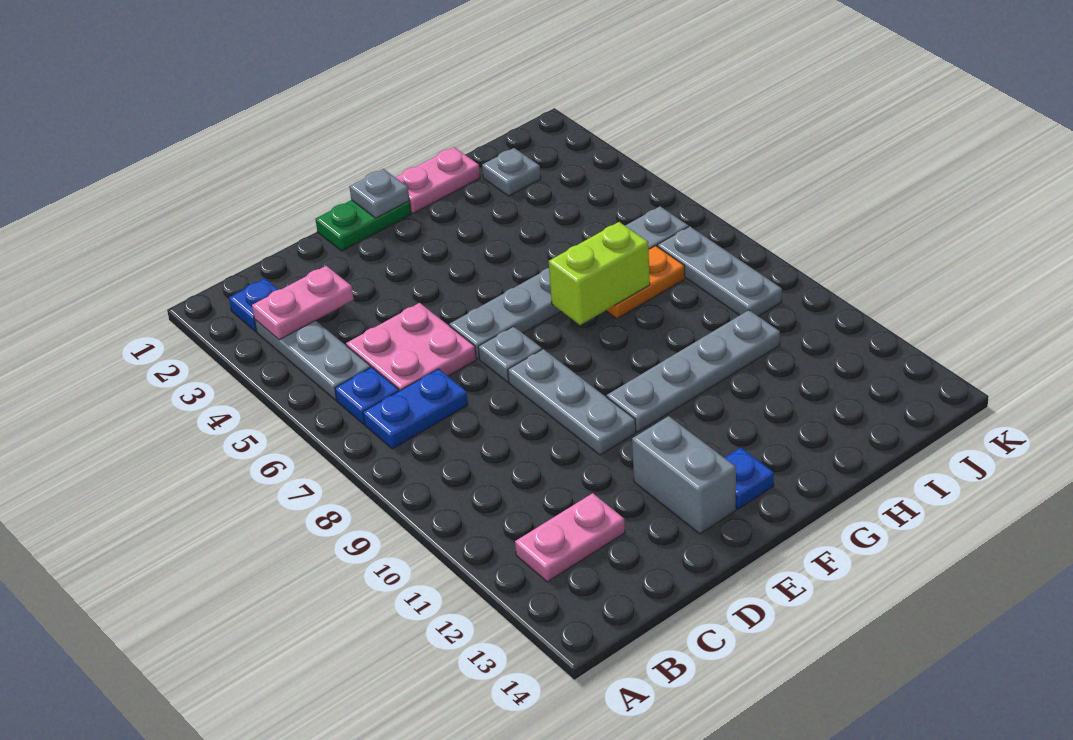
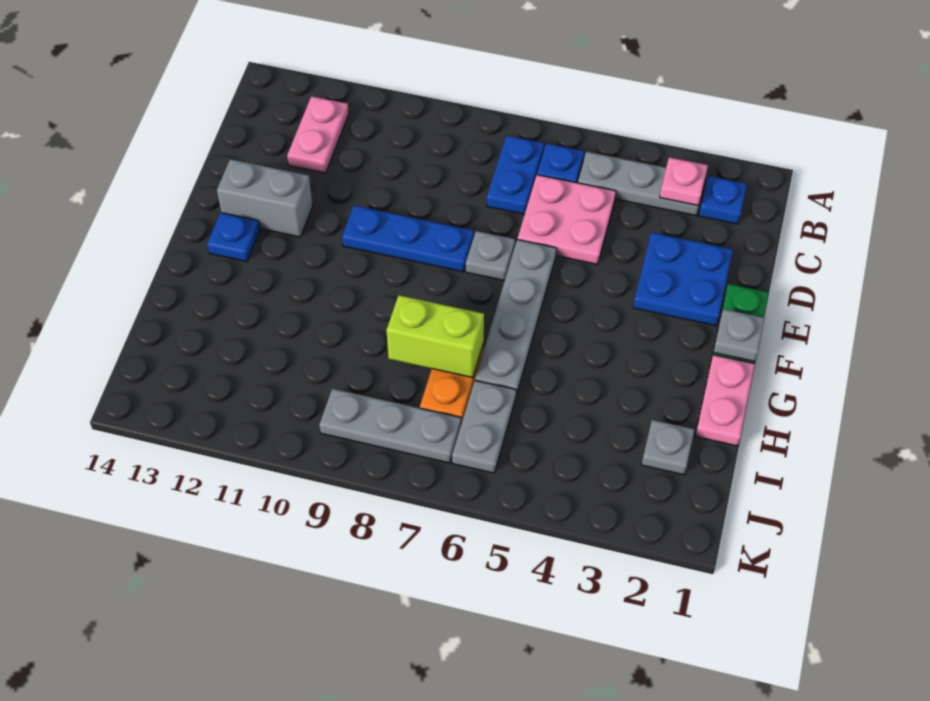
pink 1x2 plate [252,266,354,340] -> pink 1x1 plate [660,157,708,206]
none -> blue 2x2 plate [633,232,733,326]
grey 1x3 plate [508,349,636,455] -> blue 1x3 plate [342,205,474,272]
grey 1x4 plate [607,310,780,432] -> none
lime 1x2 brick [549,222,650,325] -> lime 1x2 brick turned to [386,295,484,378]

